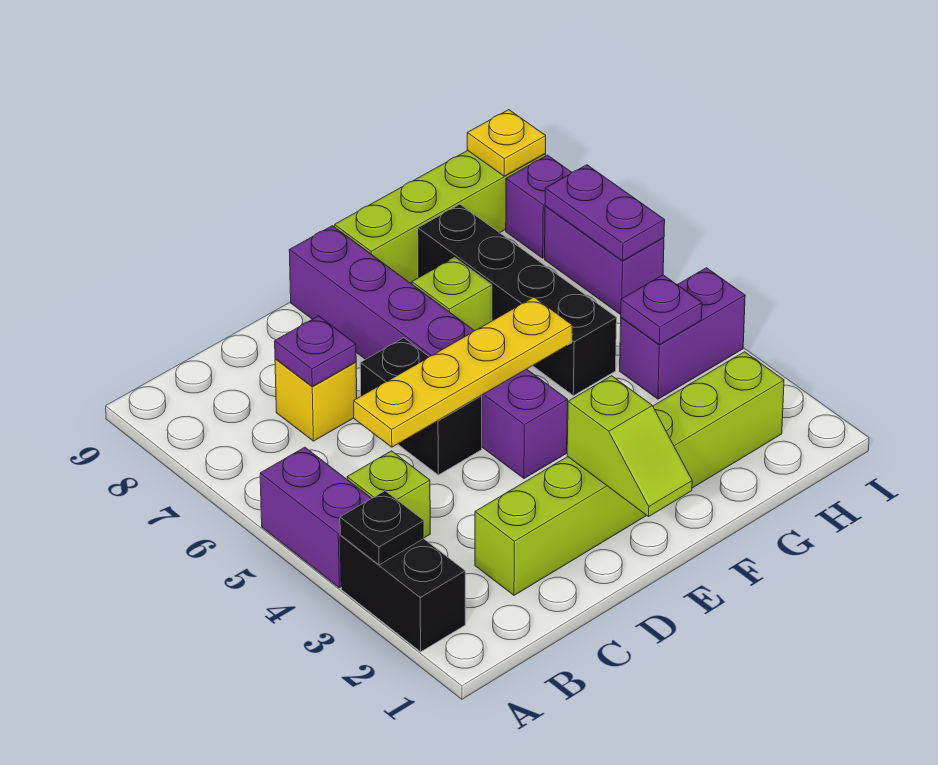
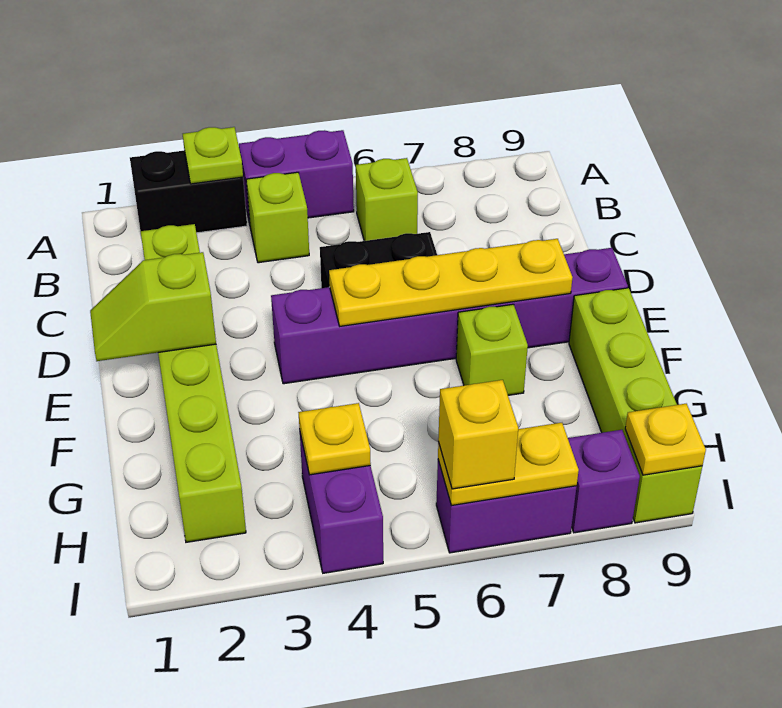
black 1x1 plate [340,491,424,565] -> lime 1x1 plate [183,127,243,184]
none -> lime 1x1 brick [356,158,418,241]
yellow 1x4 plate [354,297,572,447] -> yellow 1x4 plate turned to [329,239,573,326]
yellow 1x1 brick [275,359,357,441] -> yellow 1x1 brick moved to [438,380,518,489]
purple 1x1 plate [275,316,356,387] -> none
black 1x4 brick [418,204,617,396] -> none
purple 1x1 plate [621,275,702,345] -> yellow 1x1 plate [298,403,371,475]
purple 1x2 plate [545,165,665,261] -> yellow 1x2 plate [438,423,579,506]

